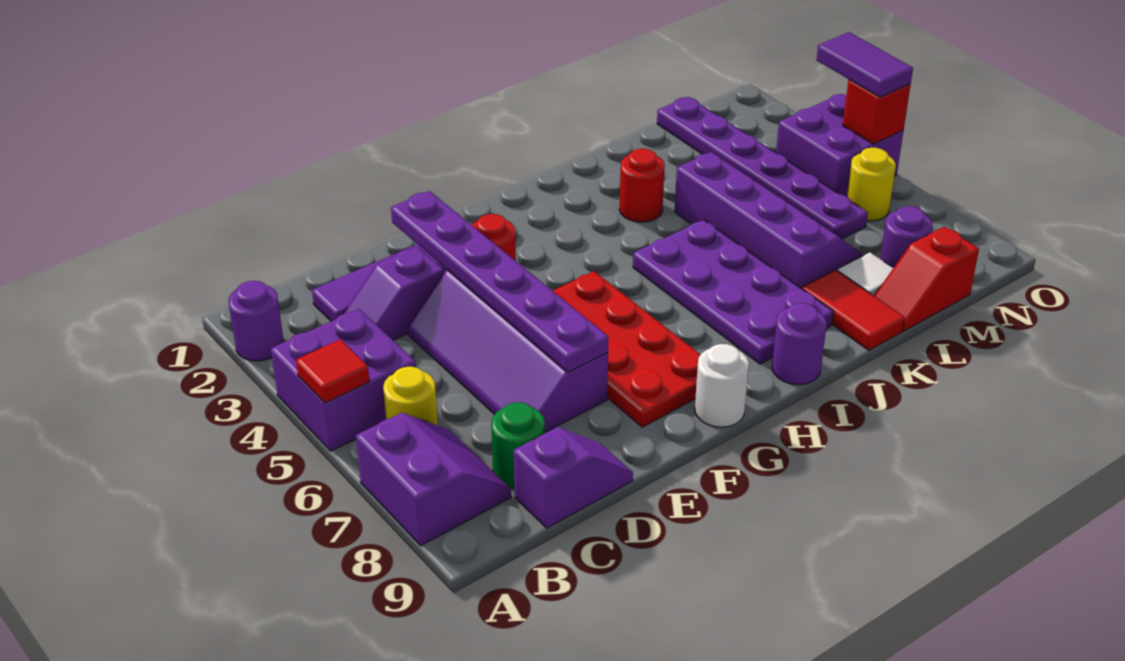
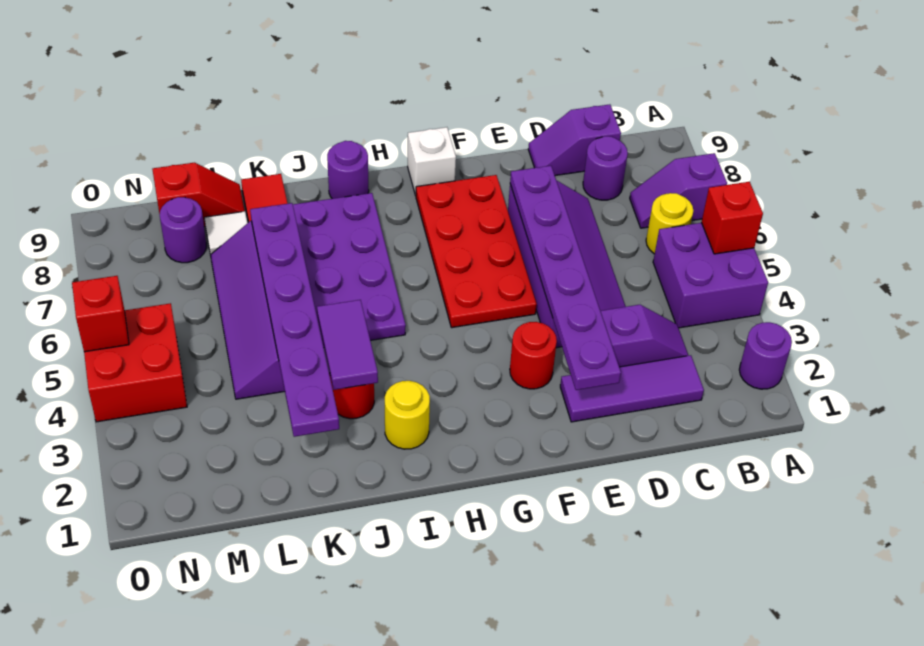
red 1x1 tile [296,339,369,403] -> red 1x1 brick [701,182,763,254]
purple 2x2 slope [356,413,511,546] -> purple 1x2 slope [630,153,727,228]
green 1x1 round brick [491,402,545,488] -> purple 1x1 round brick [583,136,628,200]
white 1x1 round brick [695,344,749,427] -> white 1x1 brick [408,127,456,196]
purple 1x6 plate [657,97,868,239] -> purple 1x6 plate moved to [250,203,339,437]
purple 2x2 brick [776,94,903,197] -> red 2x2 brick [84,303,187,422]
yellow 1x1 round brick [847,148,896,221] -> yellow 1x1 round brick moved to [385,381,430,449]
purple 1x2 tile [817,32,913,97] -> purple 1x2 tile moved to [317,300,378,390]

